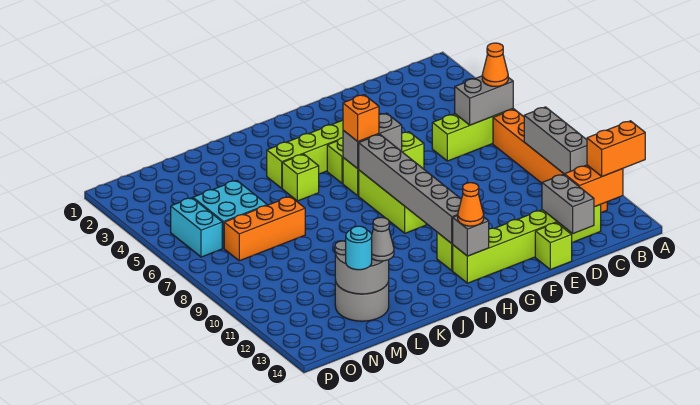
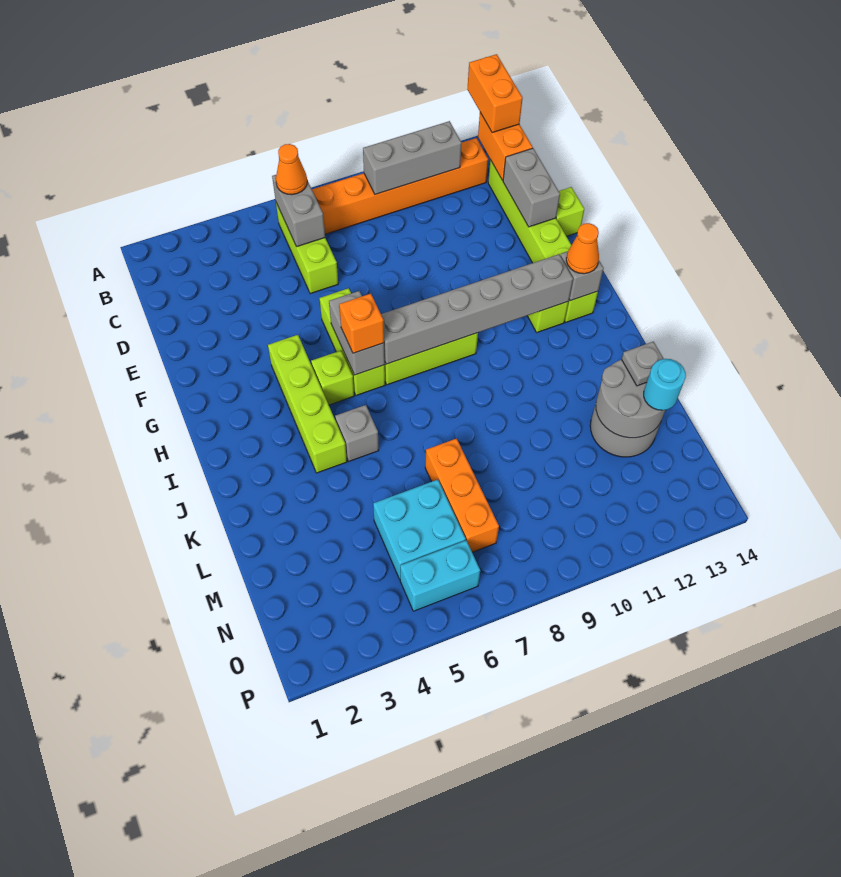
grey 1x2 brick [542,174,594,233] -> grey 1x2 brick turned to [503,148,560,227]
lime 1x1 brick [282,154,319,201] -> grey 1x1 brick [335,405,379,461]
grey 1x1 cone [372,218,394,261] -> grey 1x1 plate [621,342,664,386]

